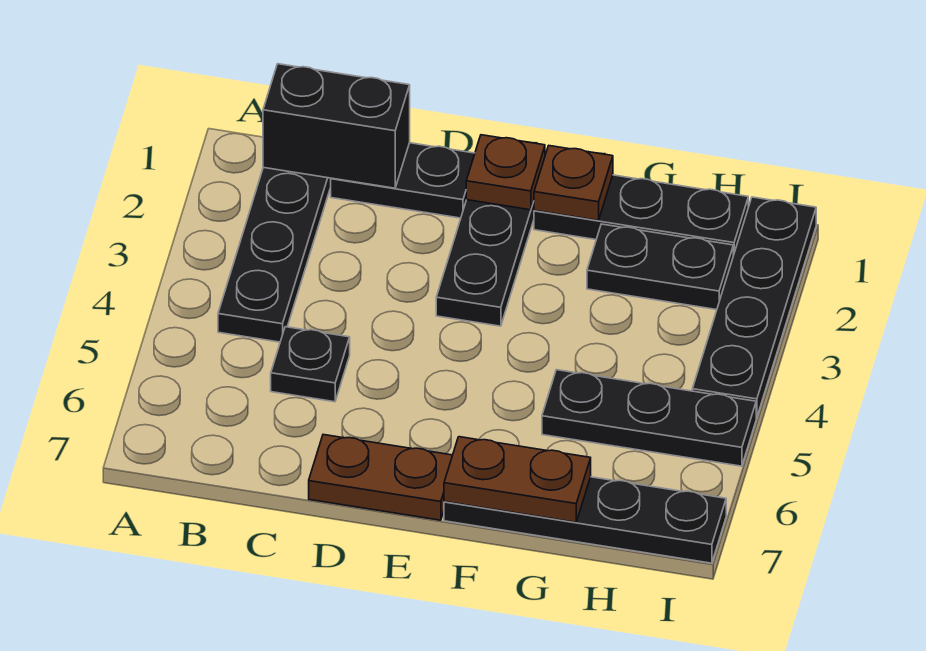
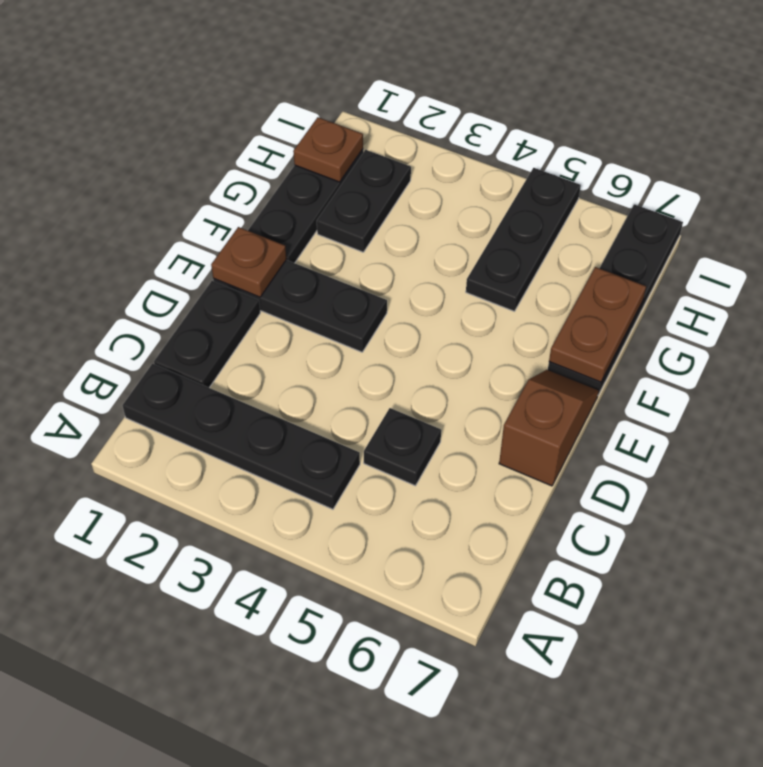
black 1x2 brick [263,64,410,188] -> none
brown 1x2 plate [309,435,453,520] -> brown 1x2 slope [499,370,599,486]
brown 1x1 plate [534,146,613,220] -> brown 1x1 plate moved to [293,117,363,182]
black 1x4 plate [692,197,816,418] -> none

